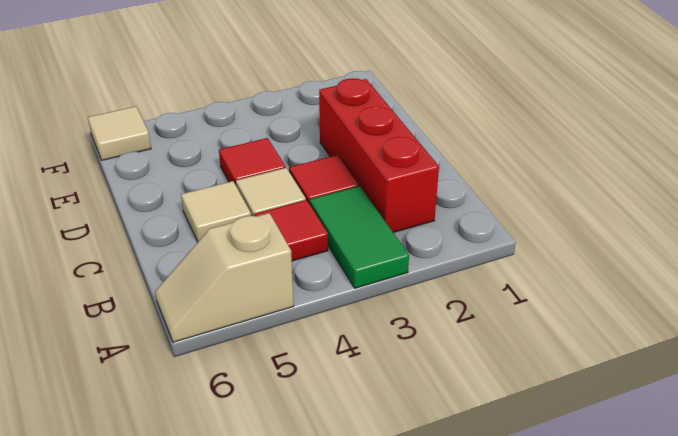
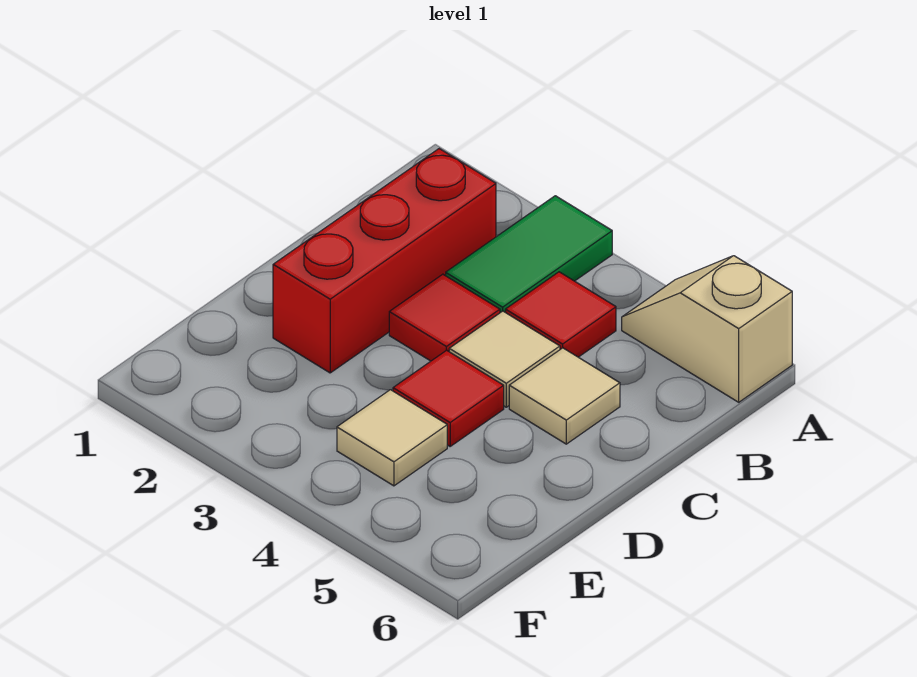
tan 1x2 slope [155,213,294,342] -> tan 1x2 slope turned to [622,256,792,402]
tan 1x1 tile [88,107,151,160] -> tan 1x1 tile moved to [337,390,447,486]

